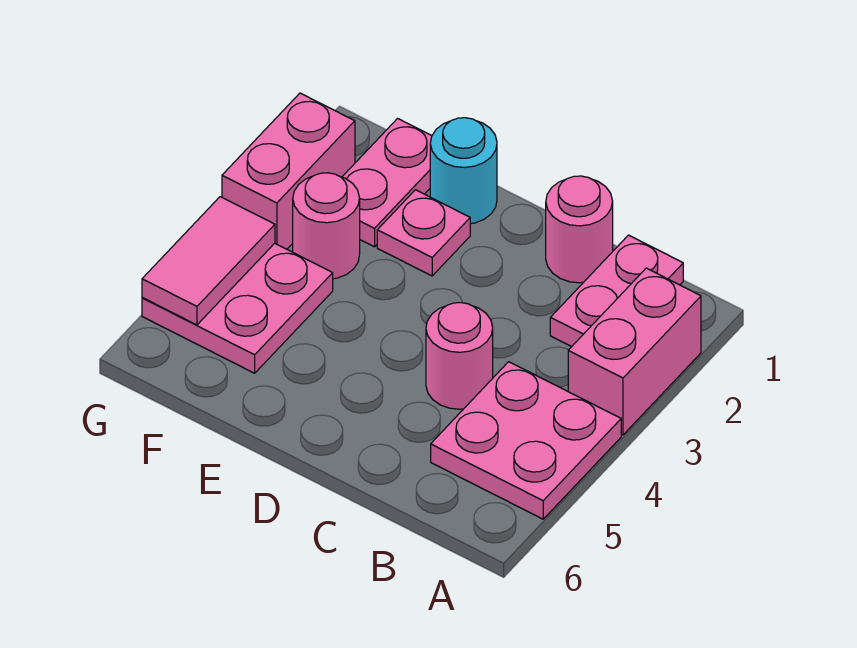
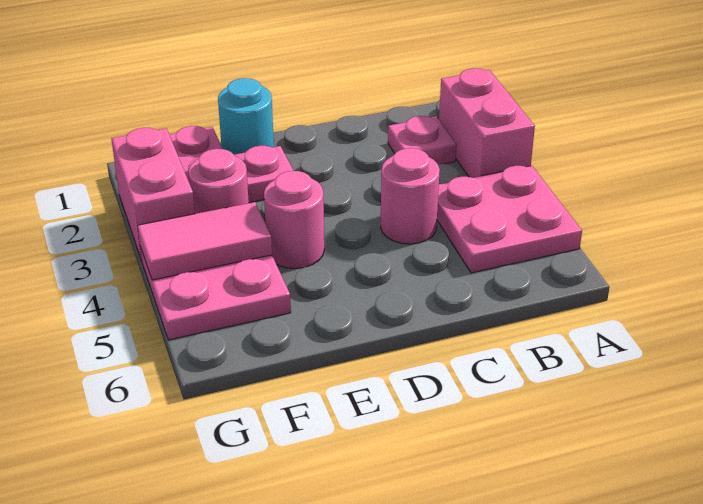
pink 1x2 plate [550,235,683,347] -> pink 1x1 plate [388,116,456,164]
pink 1x1 round brick [546,176,613,283] -> pink 1x1 round brick moved to [264,171,324,269]
pink 1x2 tile [142,197,275,325] -> pink 1x2 tile turned to [138,202,272,280]

